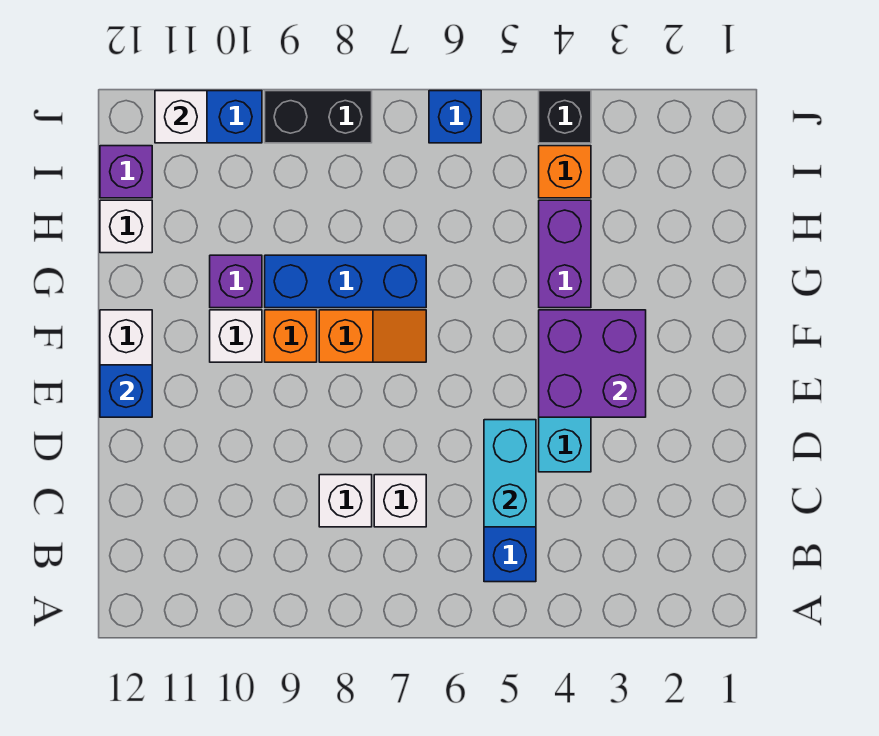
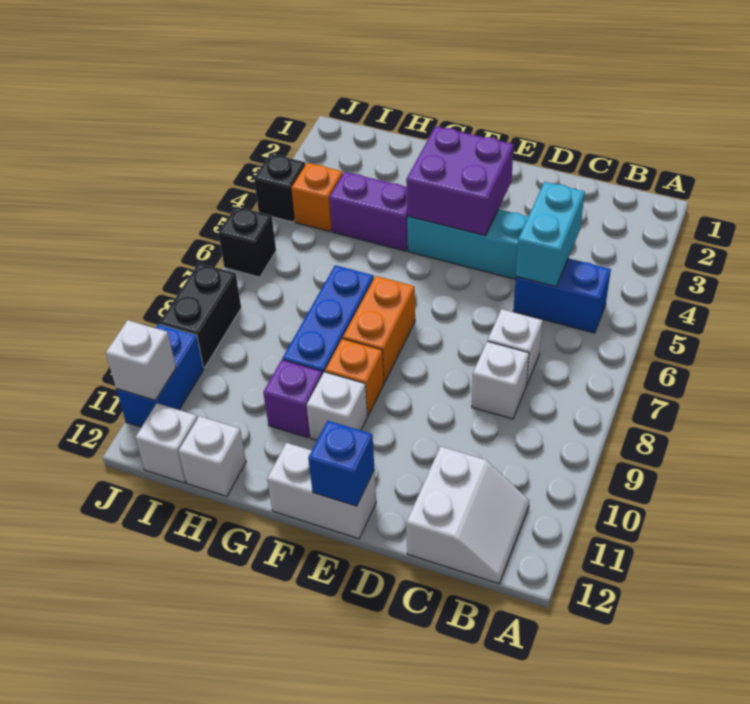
none -> white 2x2 slope [406,446,529,584]
cyan 1x2 brick [484,420,536,527] -> cyan 1x2 brick turned to [516,182,585,286]
orange 1x2 slope [319,310,426,362] -> orange 1x2 brick [343,276,415,382]
purple 1x1 brick [100,146,152,198] -> white 1x1 brick [136,403,198,483]
blue 1x1 brick [429,91,481,143] -> black 1x1 brick [218,207,276,277]

